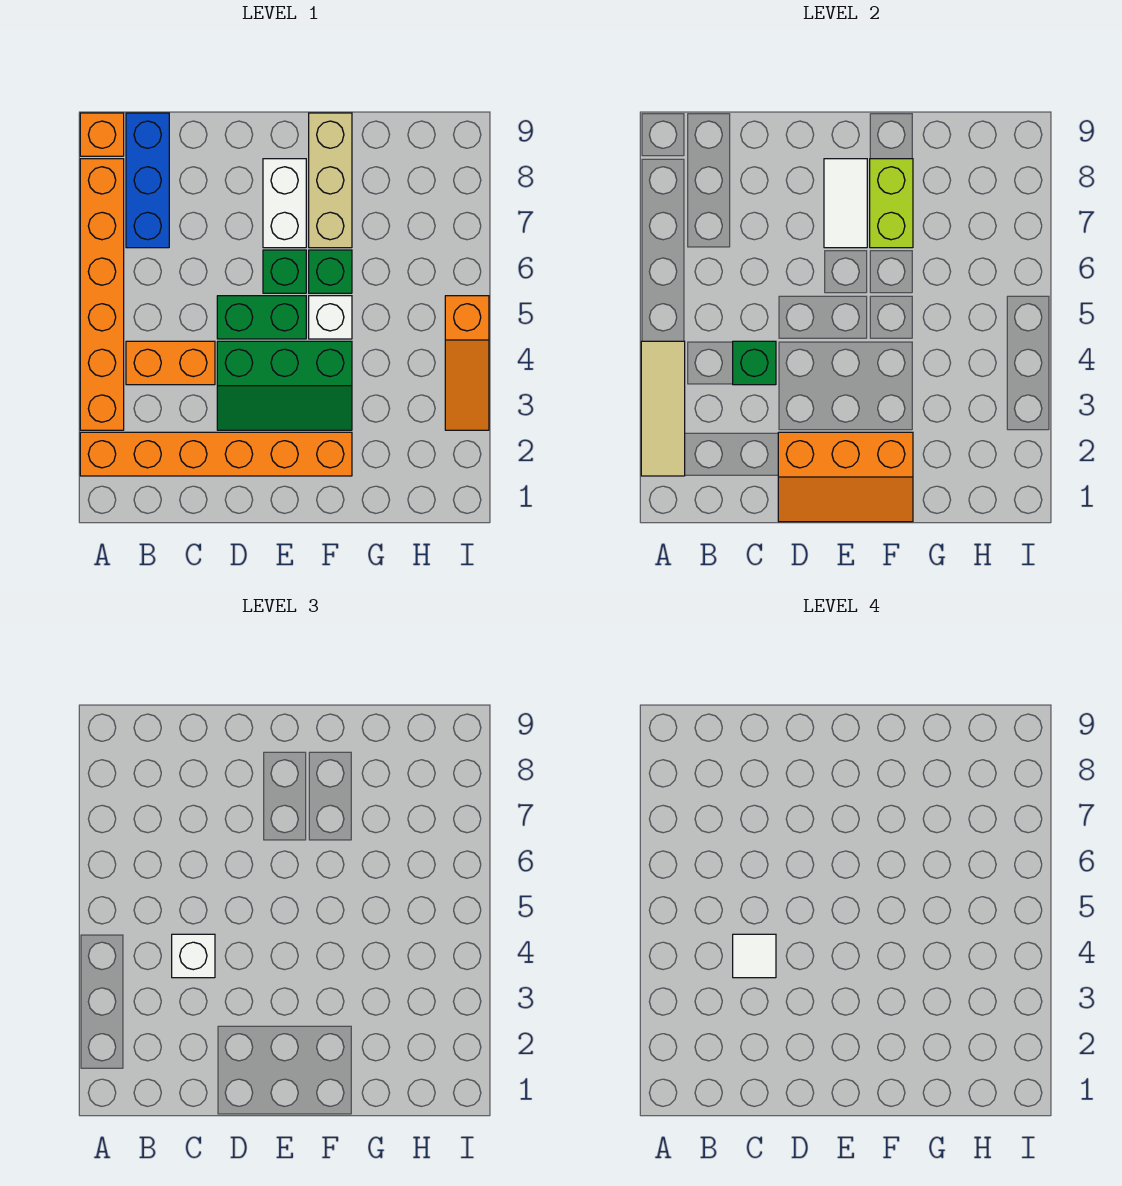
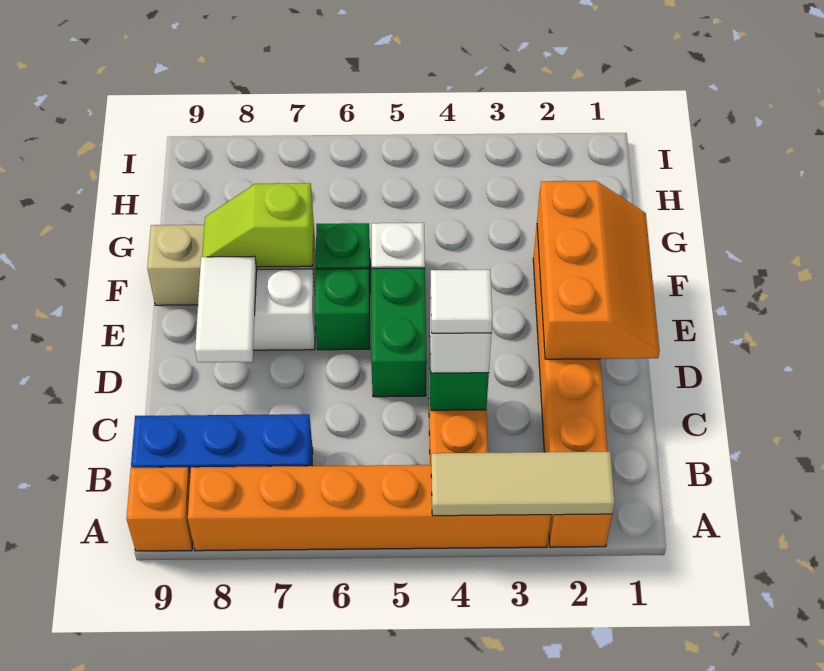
green 2x3 slope [217,341,352,430] -> none
white 1x2 tile [824,159,867,248] -> white 1x2 tile turned to [195,256,257,362]
lime 1x2 brick [870,159,913,248] -> lime 1x2 slope [202,183,314,267]
orange 1x3 slope [445,296,489,430] -> none

